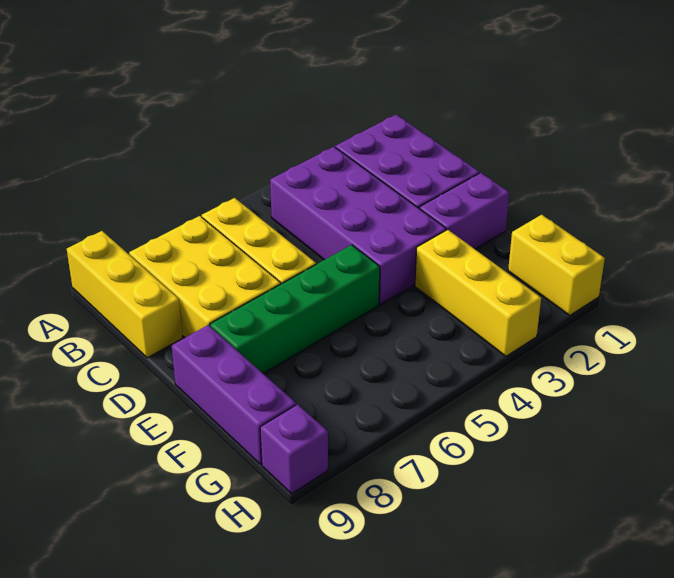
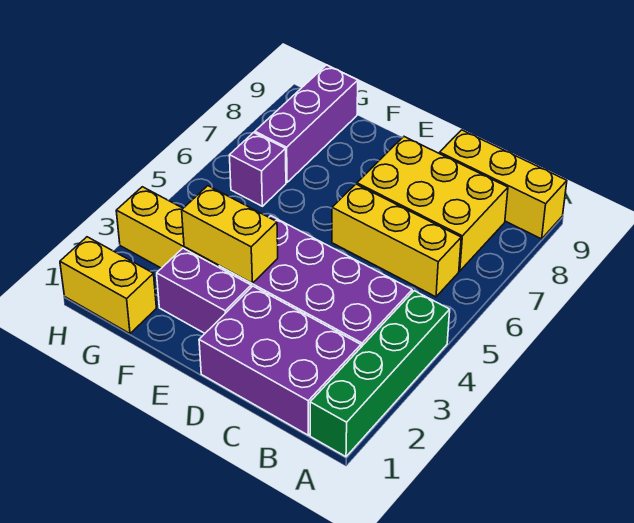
purple 1x2 brick [419,173,509,249] -> purple 1x2 brick turned to [157,248,251,333]
none -> yellow 1x2 brick [182,186,278,283]
green 1x4 brick [210,245,380,374] -> green 1x4 brick moved to [310,291,450,457]
purple 1x3 brick [172,325,296,464] -> purple 1x3 brick turned to [255,65,358,182]
purple 1x1 brick [260,404,328,494] -> purple 1x1 brick moved to [229,133,286,206]

